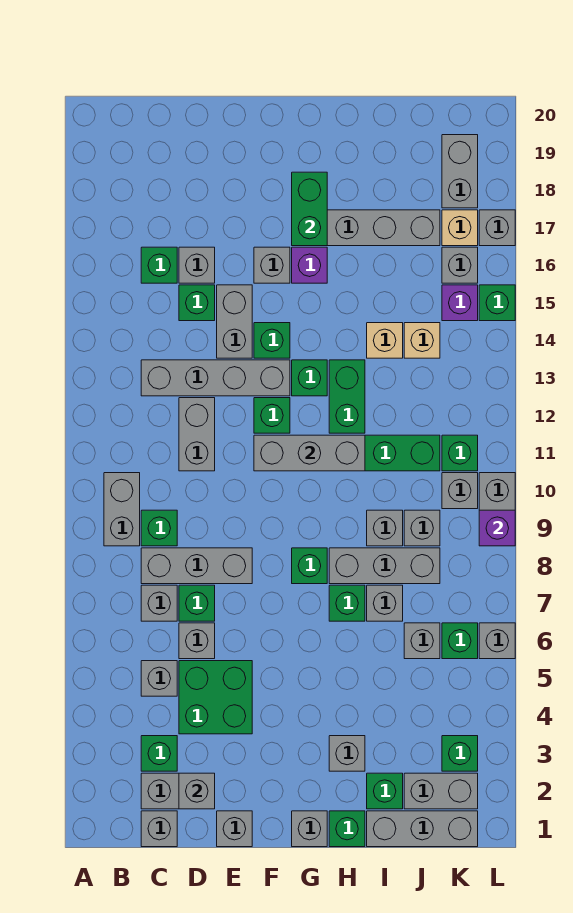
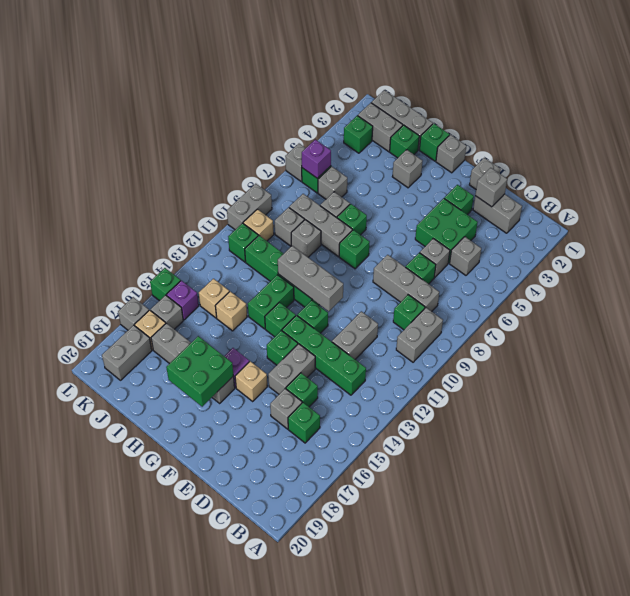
grey 1x1 brick [141,811,177,847] -> none
green 1x1 brick [141,736,177,771] -> green 1x1 brick moved to [444,185,474,215]
grey 1x1 brick [141,585,177,621] -> none
grey 1x4 brick [141,360,290,396] -> green 1x4 brick [282,315,366,395]
grey 1x1 brick [254,247,290,283] -> tan 1x1 brick [235,361,267,401]
green 1x2 brick [292,172,327,246] -> green 2x2 brick [166,336,233,407]
grey 1x1 brick [442,473,478,509] -> tan 1x1 brick [243,209,274,241]
purple 1x1 brick [479,510,515,546] -> purple 1x1 brick moved to [302,139,331,178]

